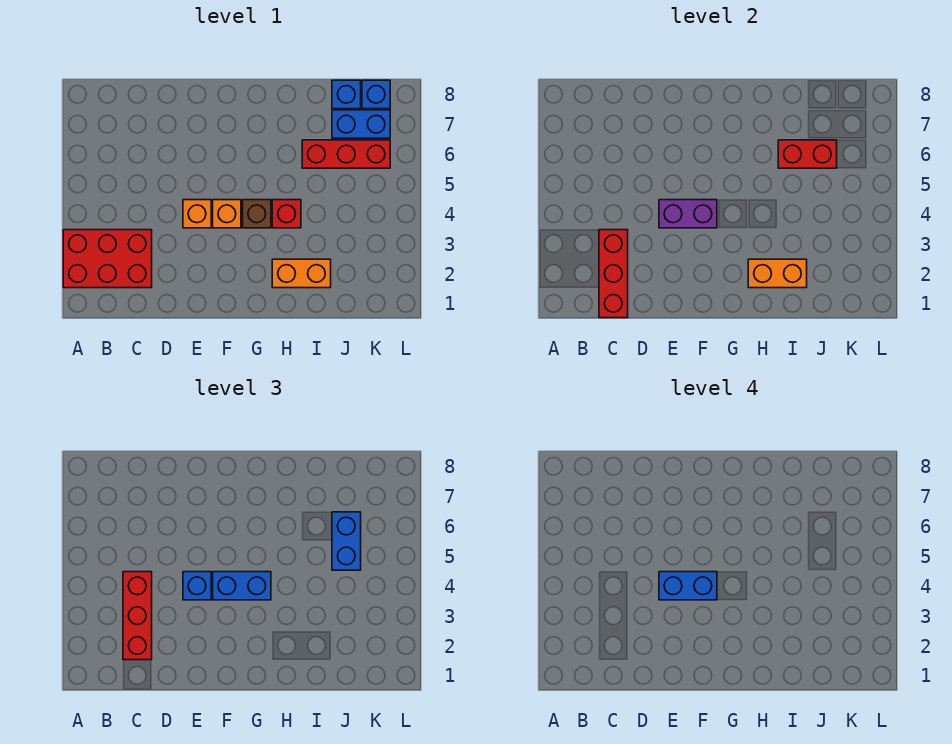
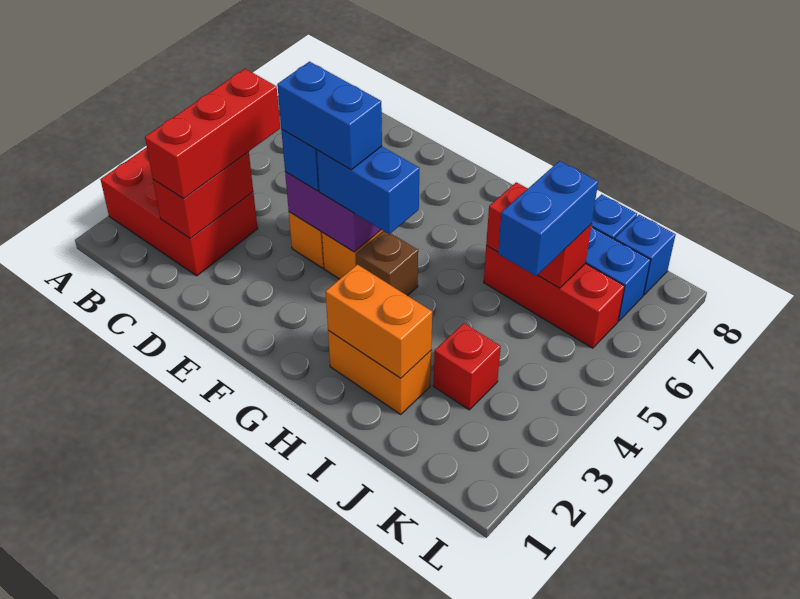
red 1x3 brick [599,230,628,318] -> red 1x2 brick [153,152,253,239]
red 1x1 brick [272,200,301,228] -> red 1x1 brick moved to [433,323,501,410]

